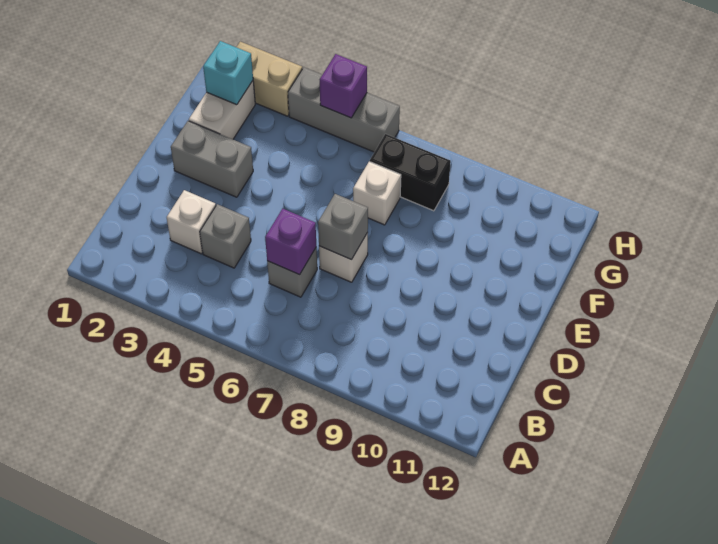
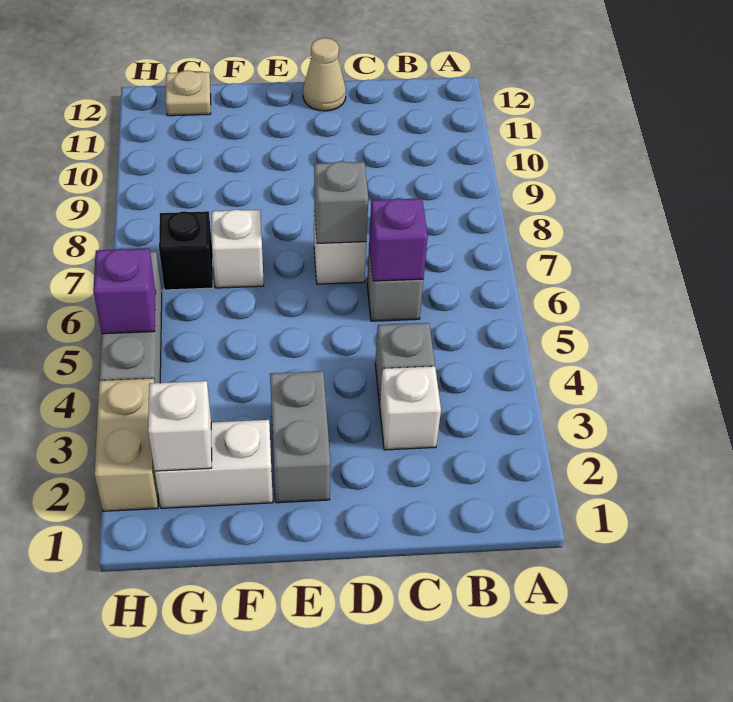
none -> tan 1x1 cone [303,38,346,111]
cyan 1x1 brick [203,41,253,105] -> white 1x1 brick [148,381,212,471]
black 1x2 brick [370,134,451,211] -> black 1x1 brick [159,211,213,290]
none -> tan 1x1 plate [166,70,211,116]

